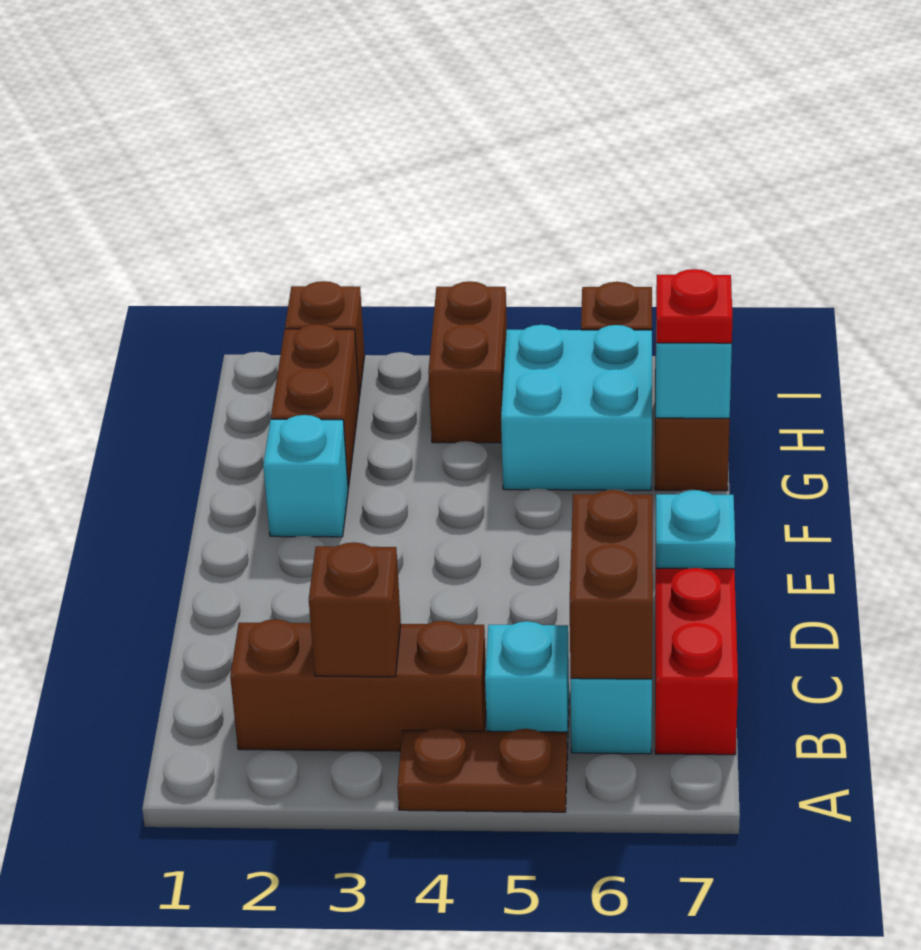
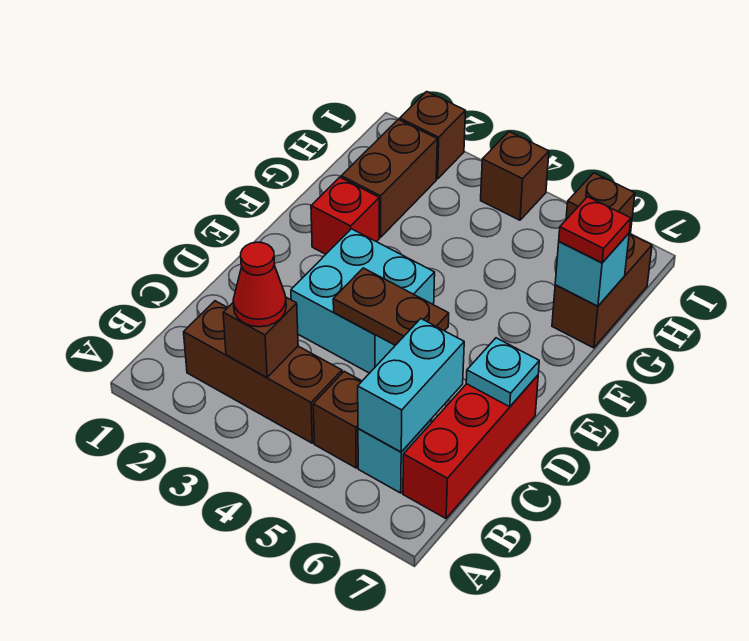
brown 1x2 plate [397,728,567,812] -> brown 1x2 plate moved to [333,268,449,345]
none -> red 1x1 cone [233,242,286,327]
cyan 1x1 brick [485,621,569,749] -> brown 1x1 brick [313,371,362,468]
brown 1x2 brick [570,490,653,679] -> cyan 1x2 brick [358,319,464,452]
cyan 1x1 brick [263,415,348,537] -> red 1x1 brick [311,177,379,254]
cyan 2x2 brick [501,325,652,490] -> cyan 2x2 brick moved to [291,229,435,373]
brown 1x2 brick [428,281,507,443] -> brown 1x1 brick [481,132,549,220]

